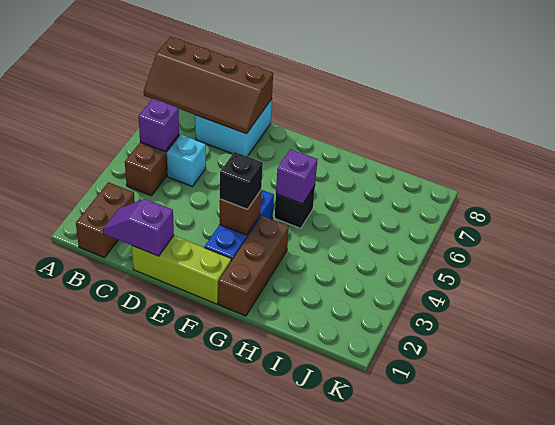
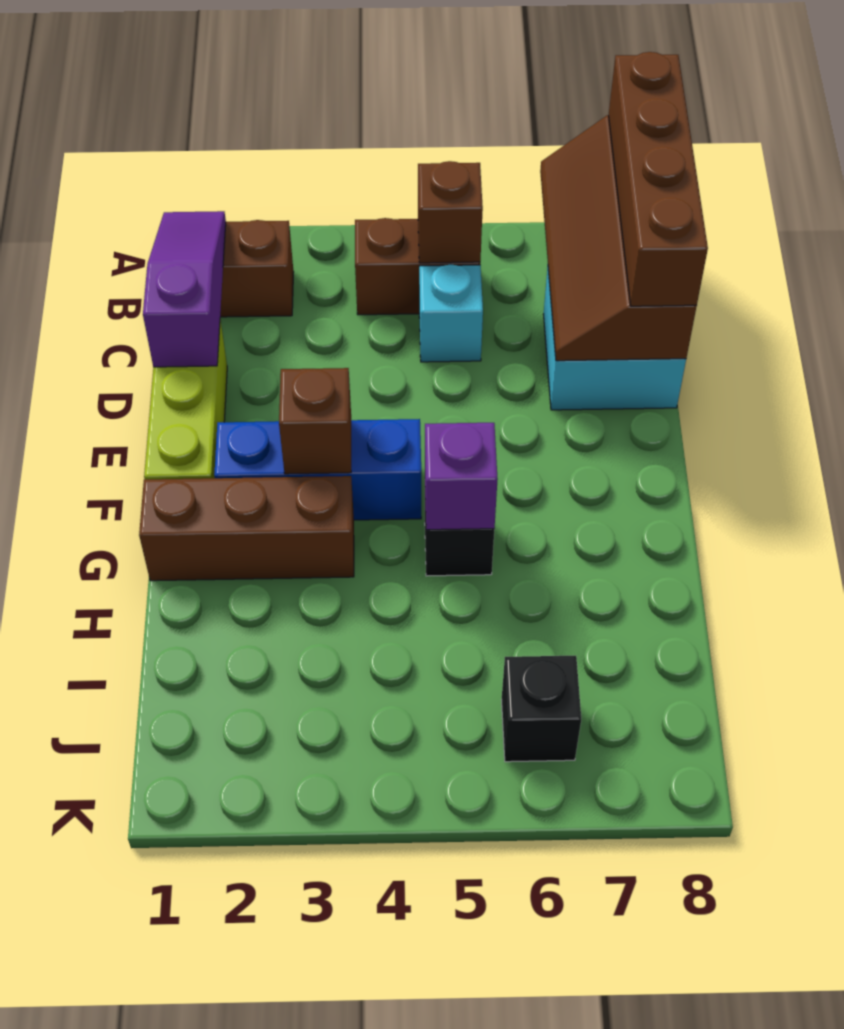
none -> brown 1x4 brick [609,52,708,306]
purple 1x1 brick [138,98,179,151] -> brown 1x1 brick [418,161,483,263]
purple 1x2 slope [103,199,174,256] -> purple 1x3 slope [143,211,226,367]
black 1x1 brick [220,152,263,209] -> black 1x1 brick moved to [502,656,581,762]

